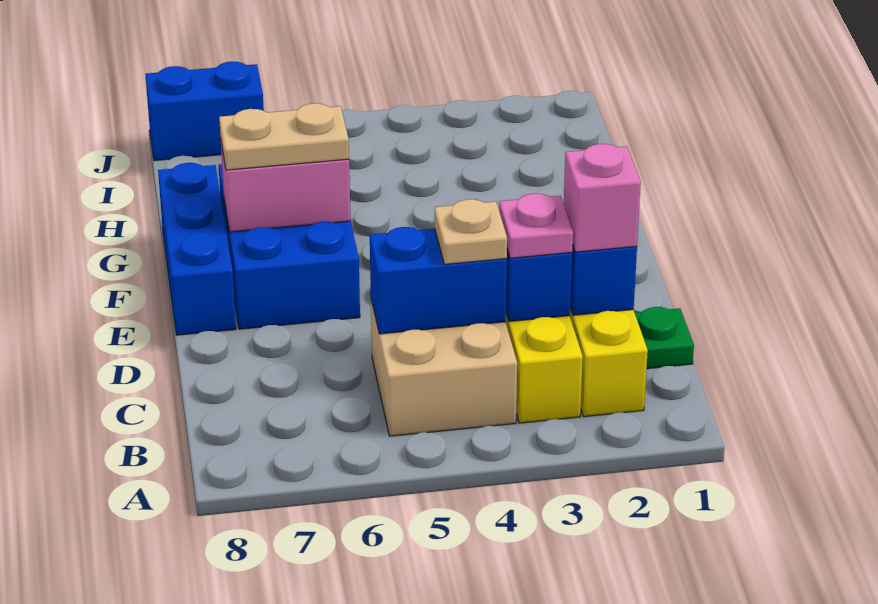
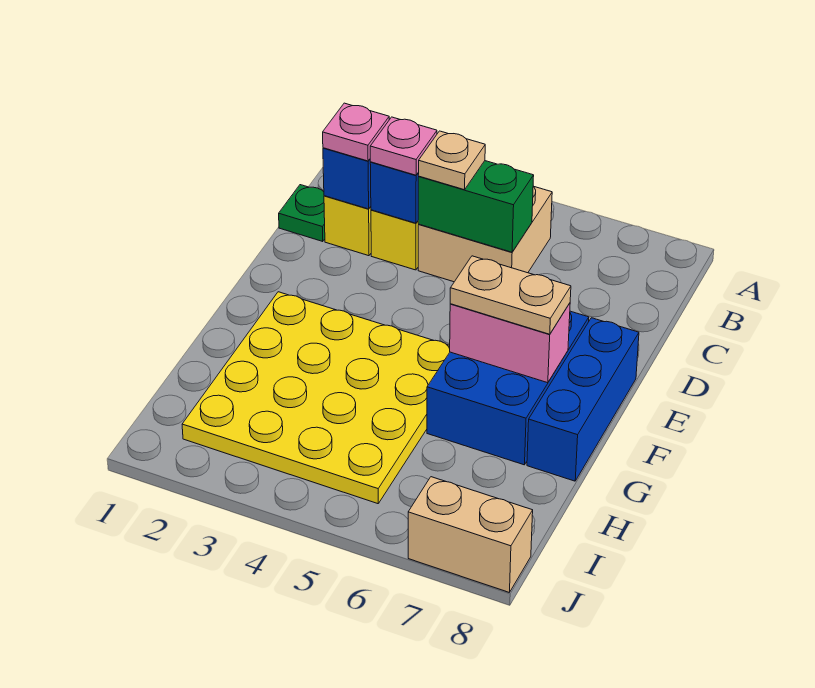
pink 1x1 brick [564,144,641,252] -> pink 1x1 plate [323,103,389,161]
blue 1x2 brick [370,227,507,334] -> green 1x2 brick [418,161,534,252]
none -> yellow 4x4 plate [182,292,450,504]
blue 1x2 brick [145,62,264,161] -> tan 1x2 brick [408,477,533,592]

